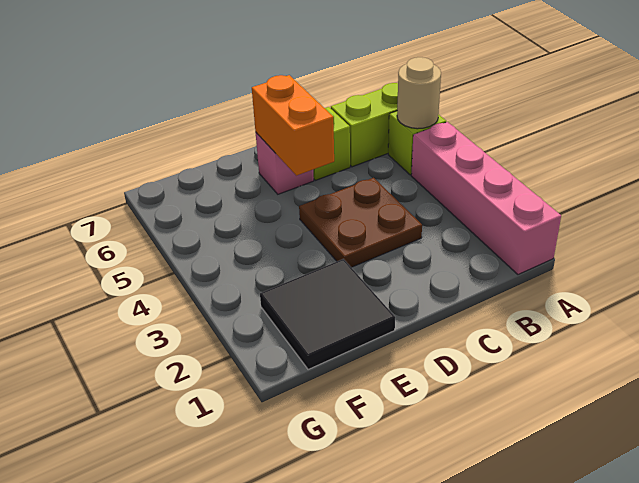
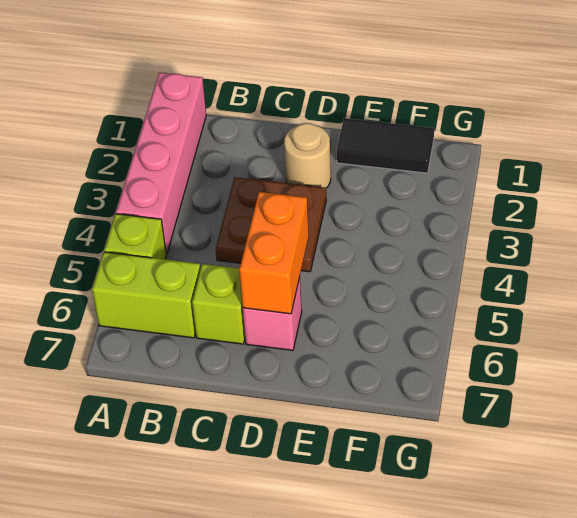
tan 1x1 round brick [397,57,441,129] -> tan 1x1 round brick moved to [284,123,331,188]
black 2x2 tile [260,259,395,370] -> black 1x2 tile [337,118,434,173]

